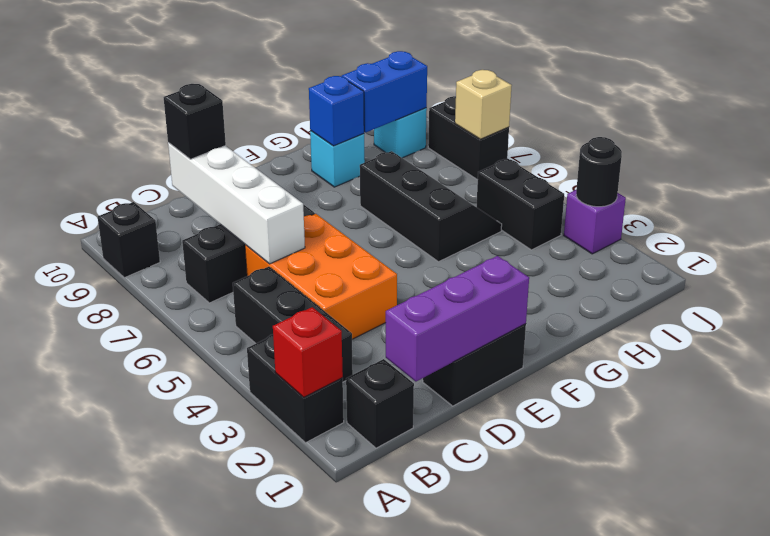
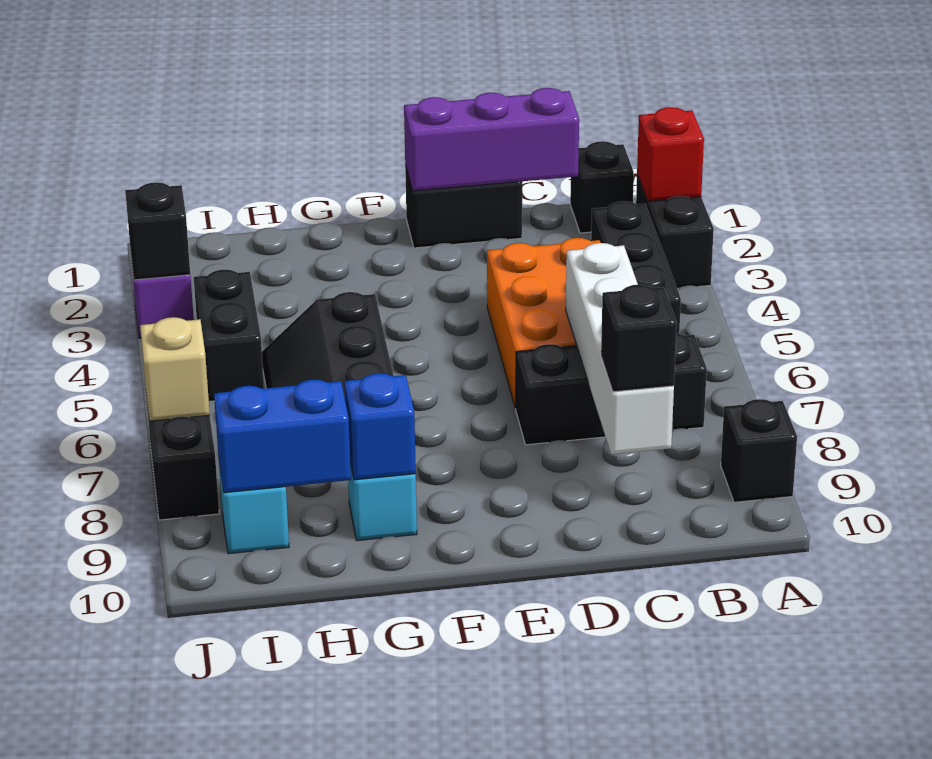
black 1x1 round brick [576,137,622,207] -> black 1x1 brick [125,182,190,280]

